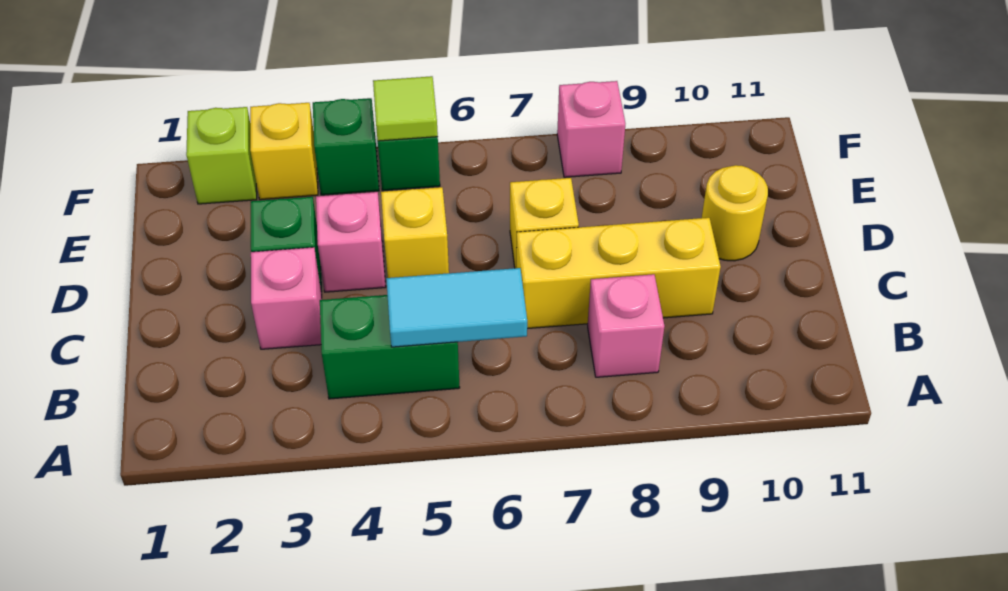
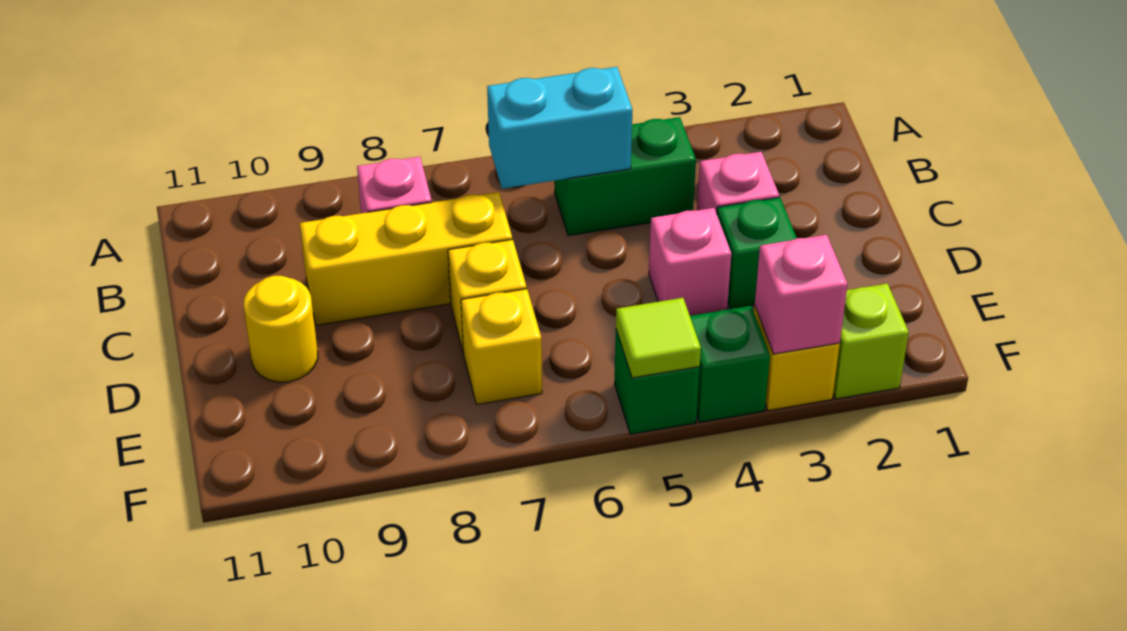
cyan 1x2 tile [386,268,527,347] -> cyan 1x2 brick [487,67,633,189]
yellow 1x1 brick [381,187,449,278] -> yellow 1x1 brick moved to [461,289,542,405]
pink 1x1 brick [557,81,625,177] -> pink 1x1 brick moved to [755,235,848,354]

